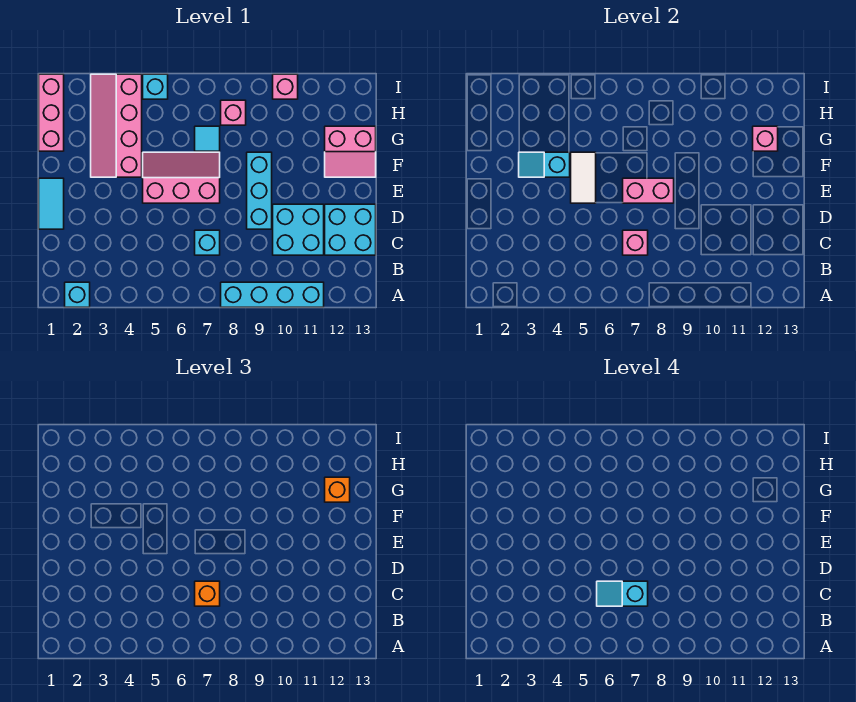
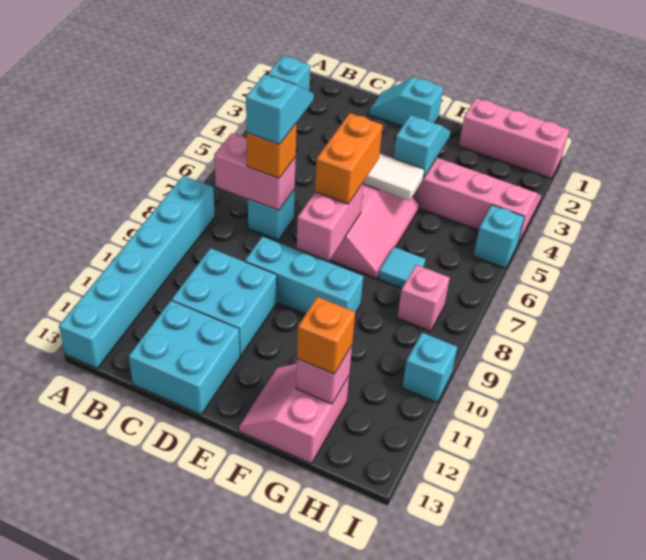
cyan 1x4 brick [221,282,324,307] -> cyan 1x6 brick [59,176,215,368]
pink 1x1 brick [623,230,648,255] -> pink 1x2 brick [214,133,296,210]
cyan 1x2 tile [39,178,64,229] -> cyan 1x2 slope [369,77,443,126]
none -> orange 1x2 brick [315,113,383,204]
pink 1x1 brick [273,74,298,99] -> cyan 1x1 brick [402,333,457,402]

